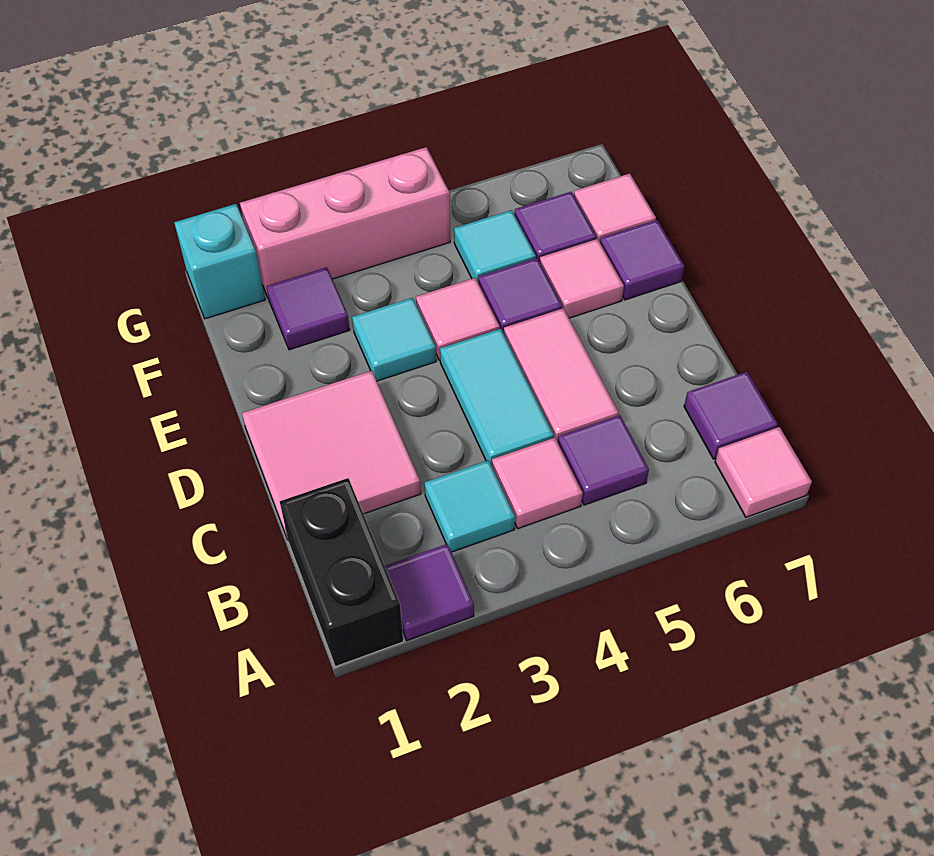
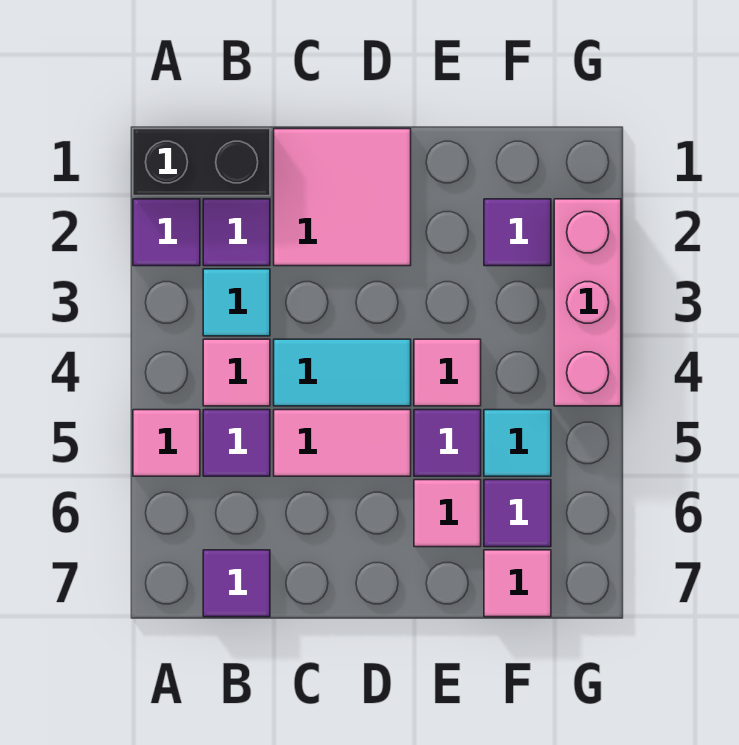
pink 1x1 tile [715,427,812,517] -> pink 1x1 tile moved to [133,410,200,476]
cyan 1x1 tile [352,298,436,381] -> none
purple 1x1 tile [600,220,685,300] -> purple 1x1 tile moved to [203,199,270,266]
cyan 1x1 brick [174,204,265,319] -> none

